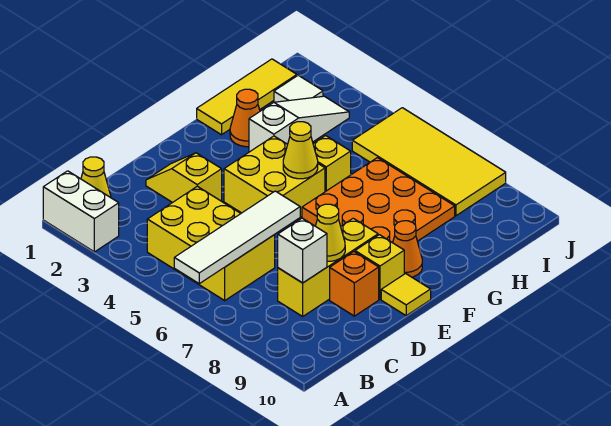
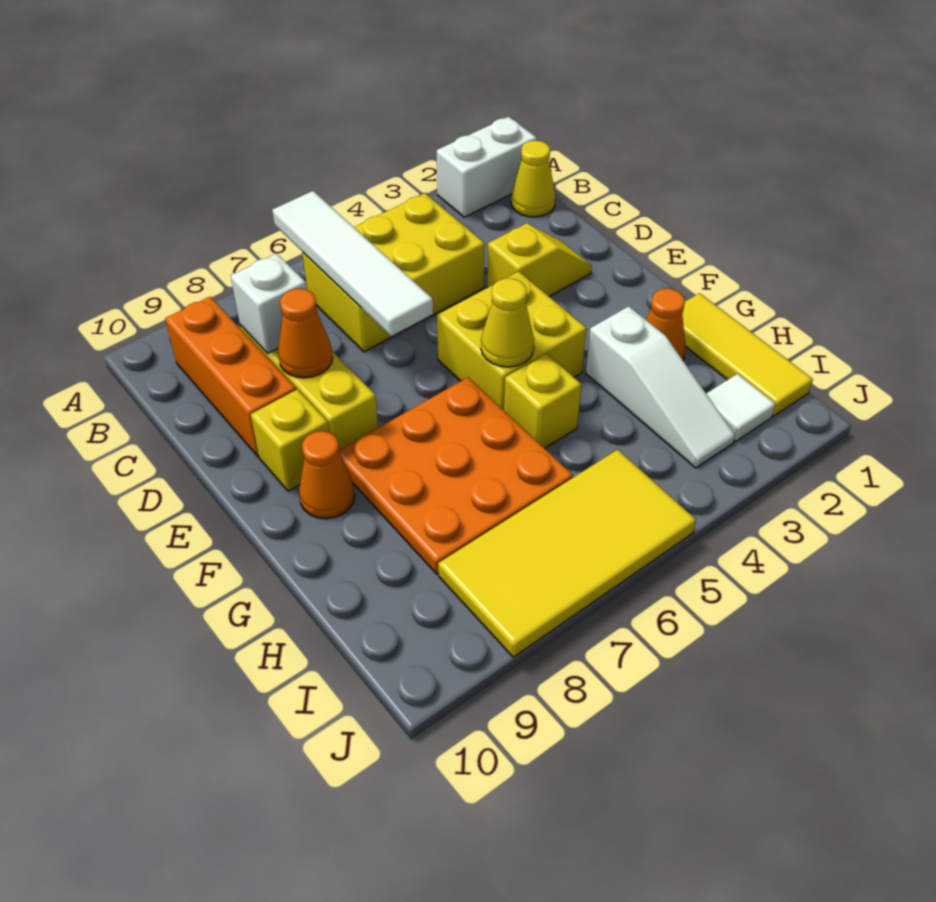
yellow 1x1 cone [316,204,345,261] -> orange 1x1 cone [278,289,333,378]
orange 1x1 brick [330,252,379,316] -> orange 1x3 brick [165,297,296,457]
yellow 1x1 tile [381,274,431,316] -> none

